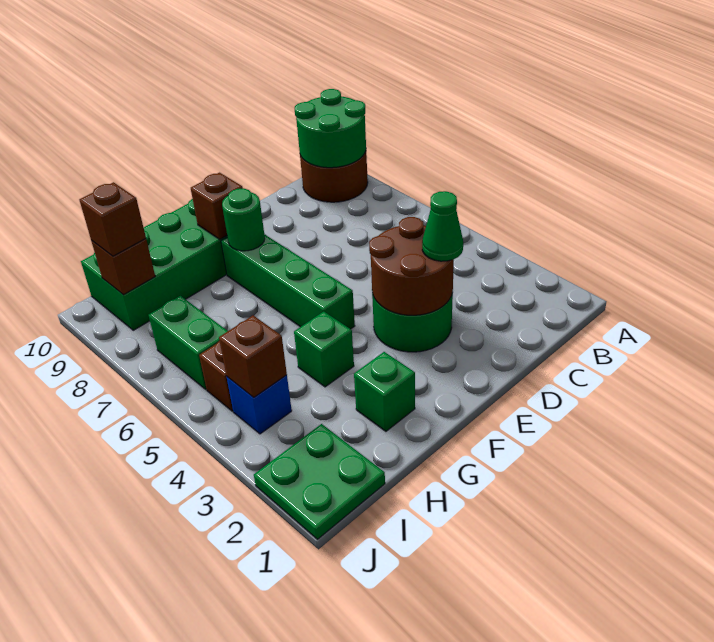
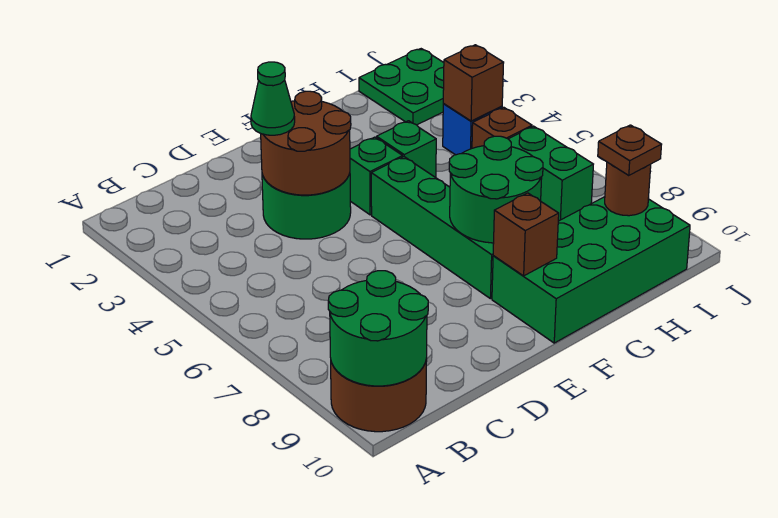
green 1x1 round brick [222,188,265,251] -> green 2x2 round brick [449,136,543,243]
green 1x1 brick [354,352,415,431] -> green 1x1 brick moved to [350,137,403,215]
brown 1x1 brick [91,239,155,295] -> brown 1x1 round brick [605,162,651,216]
brown 1x1 brick [79,182,146,256] -> brown 1x1 plate [598,125,662,175]

